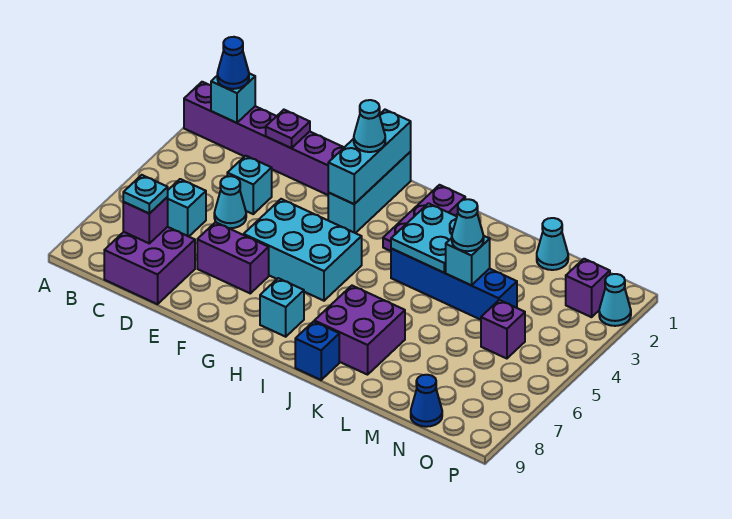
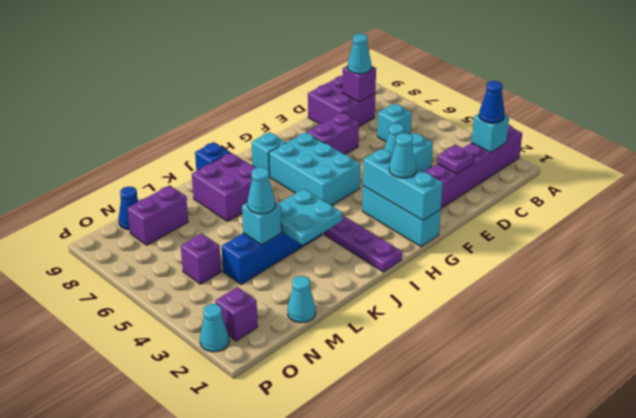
cyan 1x1 plate [123,175,168,214] -> cyan 1x1 cone [348,34,371,74]
cyan 2x3 brick [244,199,362,301] -> cyan 2x3 brick turned to [269,132,360,206]
none -> purple 1x2 brick [127,185,188,245]

